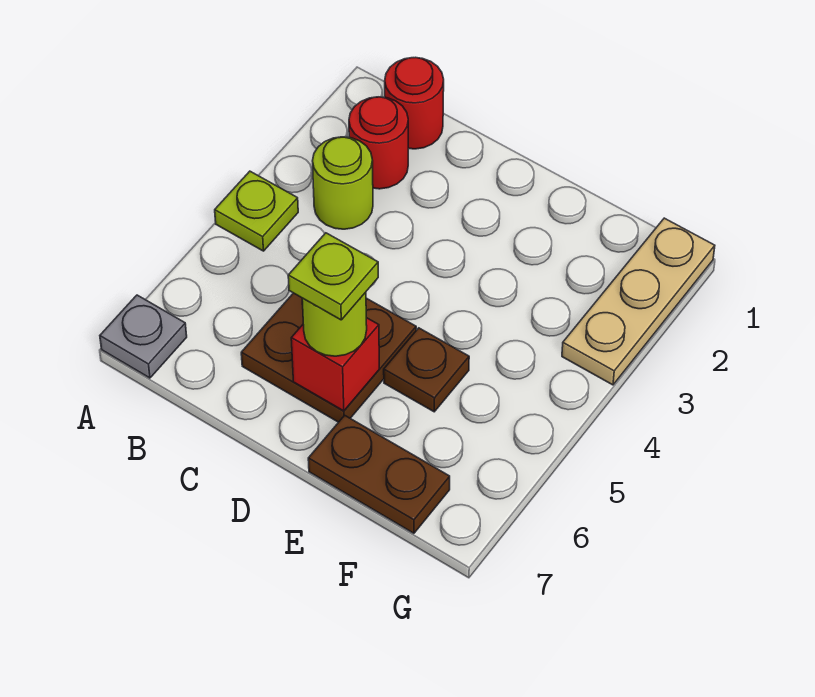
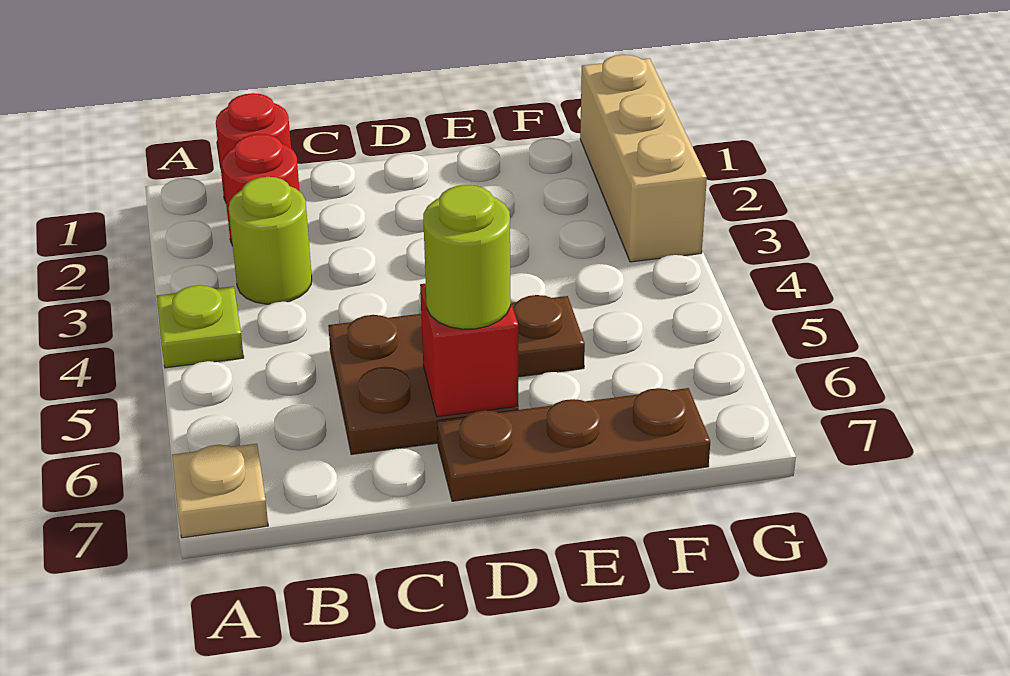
grey 1x1 plate [100,295,187,378] -> tan 1x1 plate [172,444,268,538]
lime 1x1 plate [288,233,378,320] -> none
brown 1x2 plate [308,415,450,533] -> brown 1x3 plate [437,388,710,501]
tan 1x3 plate [562,218,715,385] -> tan 1x3 brick [580,55,707,262]

